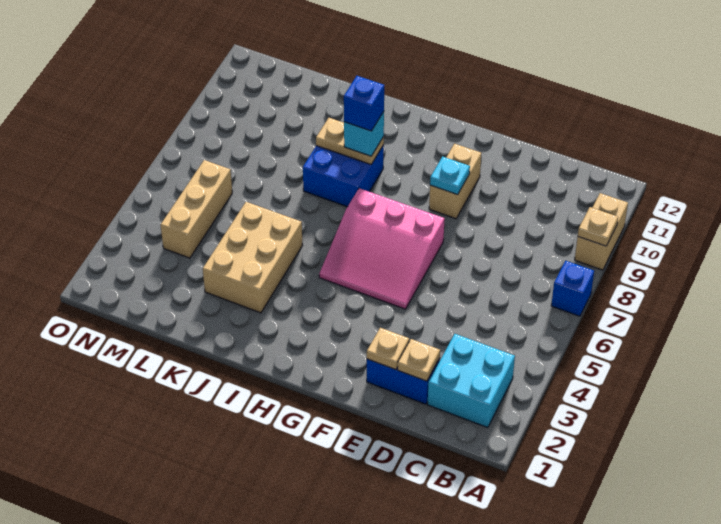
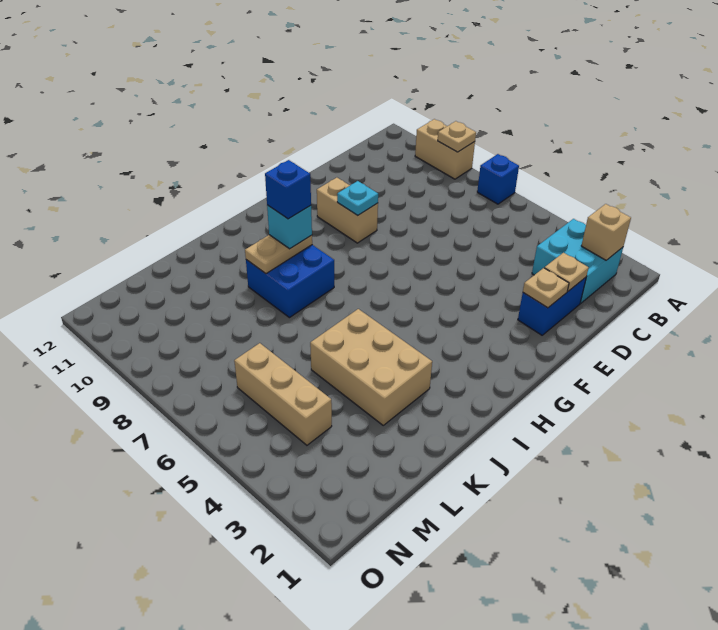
none -> tan 1x1 brick [581,204,631,260]
pink 3x3 slope [319,188,445,309] -> none

